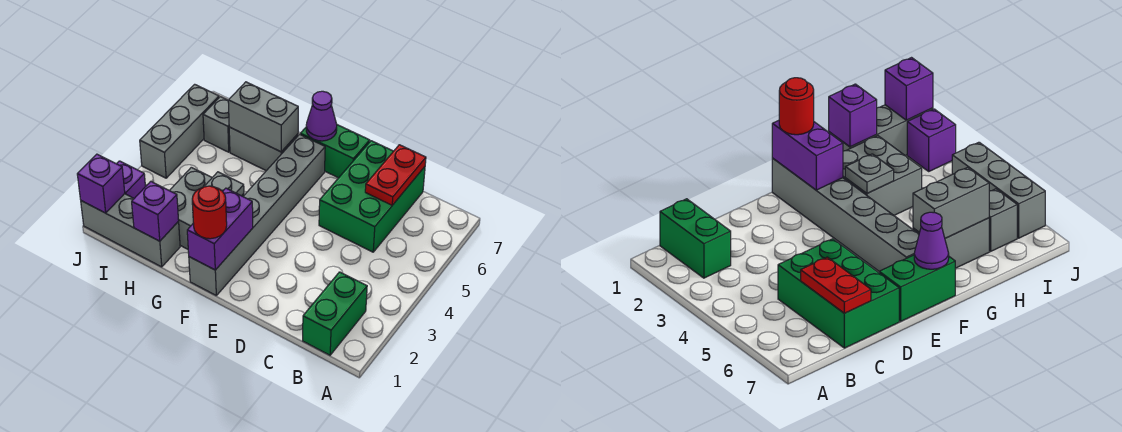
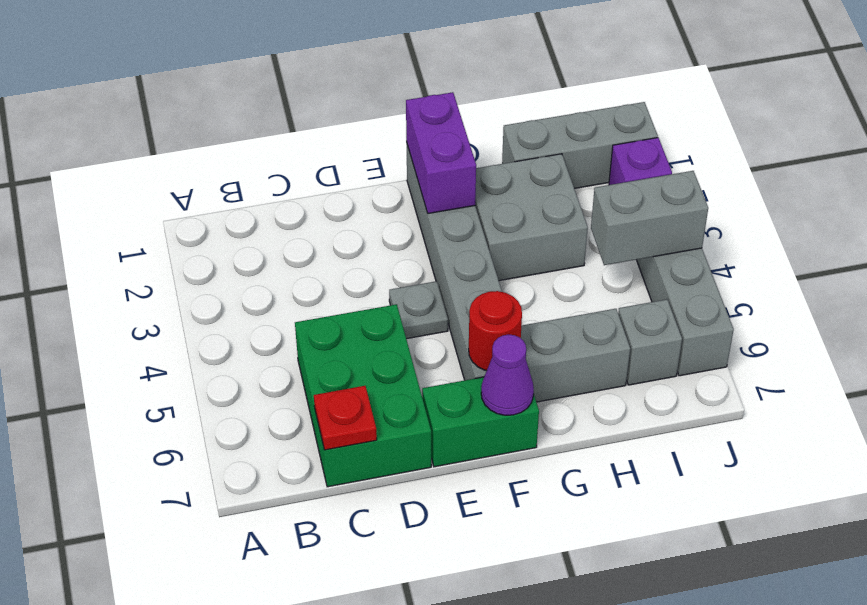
green 1x2 brick [303,272,367,355] -> none
red 1x2 plate [365,145,426,205] -> red 1x1 plate [314,386,377,450]
red 1x1 round brick [192,186,227,239] -> red 1x1 round brick moved to [469,291,522,371]
grey 1x1 plate [204,172,244,196] -> grey 1x1 plate moved to [389,281,448,339]
grey 1x2 brick [228,82,298,152] -> grey 1x2 brick moved to [591,171,708,265]
purple 1x1 brick [132,181,179,241] -> none
purple 1x1 brick [77,154,125,213] -> none

